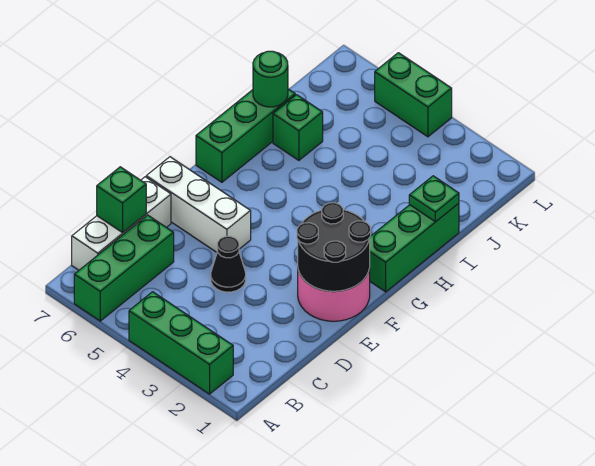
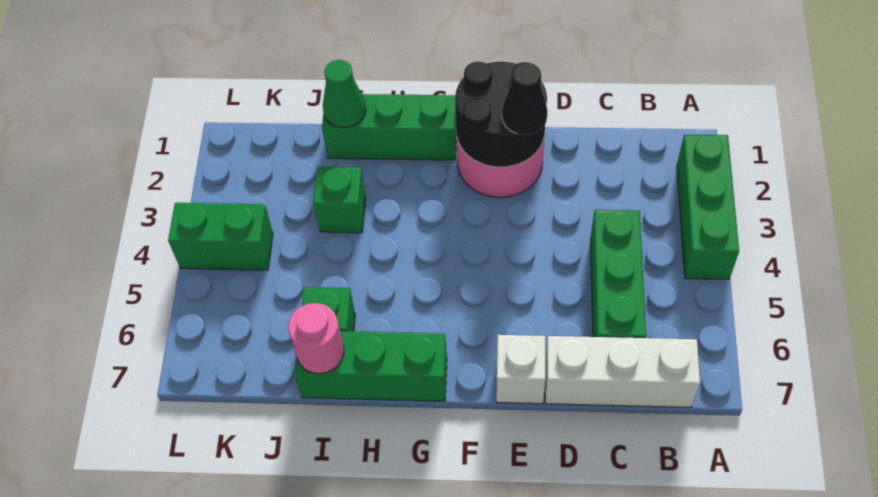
green 1x3 brick [74,215,174,321] -> green 1x3 brick turned to [590,210,646,338]
green 1x1 brick [97,167,146,233] -> green 1x1 brick moved to [313,167,365,233]
black 1x1 cone [211,236,246,292] -> black 1x1 cone moved to [502,63,548,135]
white 1x3 brick [146,157,251,252] -> white 1x1 brick [496,335,545,404]
green 1x1 plate [409,176,459,222] -> green 1x1 cone [323,60,366,128]
green 1x1 round brick [253,51,288,107] -> pink 1x1 round brick [288,303,344,374]
green 1x2 brick [375,53,452,137] -> green 1x2 brick turned to [168,203,273,270]

